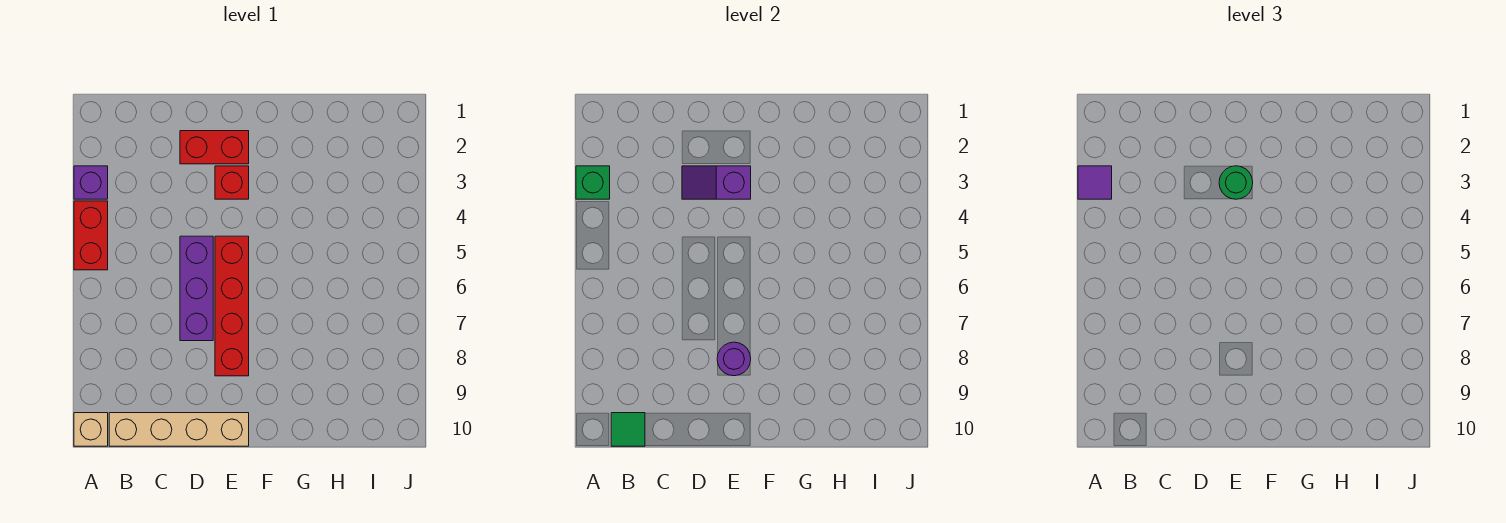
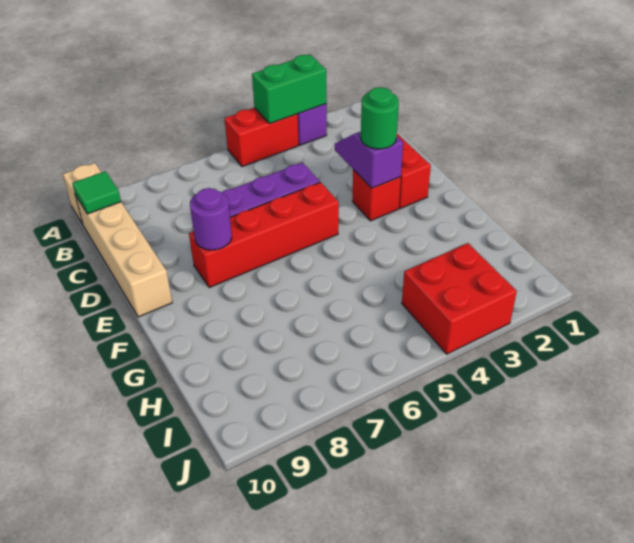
green 1x1 brick [576,166,610,199] -> green 1x2 brick [252,55,327,124]
purple 1x1 tile [1078,166,1112,199] -> none
none -> red 2x2 brick [402,243,517,354]

